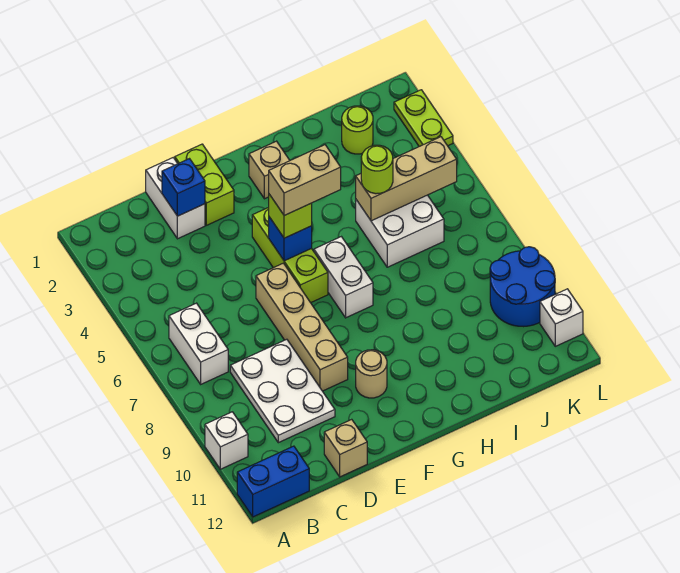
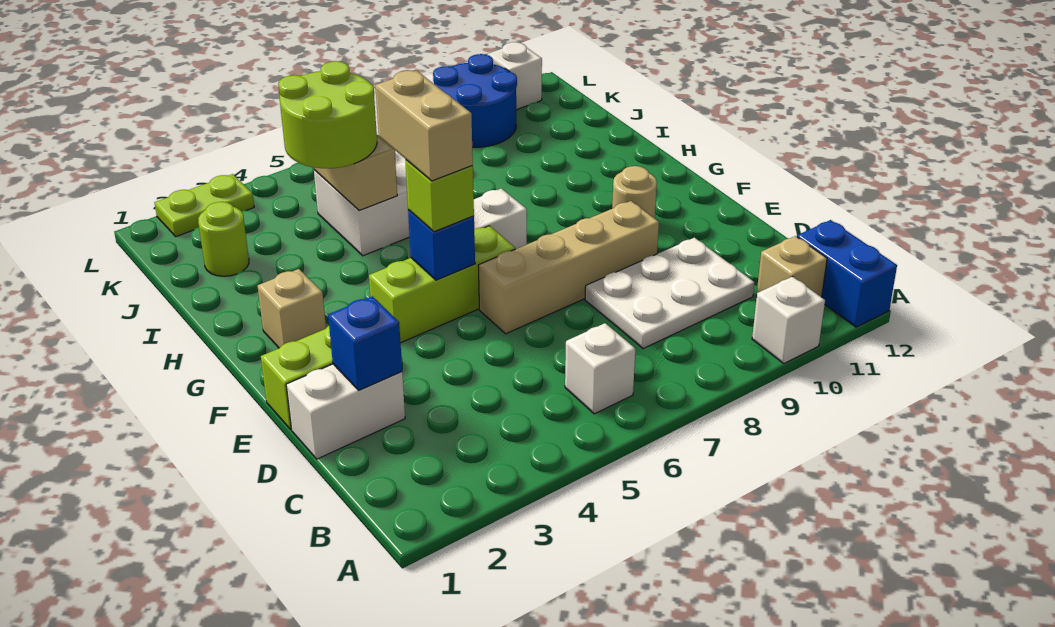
white 1x2 brick [169,303,228,384] -> white 1x1 brick [565,323,635,414]
tan 1x1 brick [324,419,367,477] -> tan 1x1 brick moved to [756,236,827,297]
lime 1x1 round brick [361,145,393,194] -> lime 2x2 round brick [278,61,377,168]

